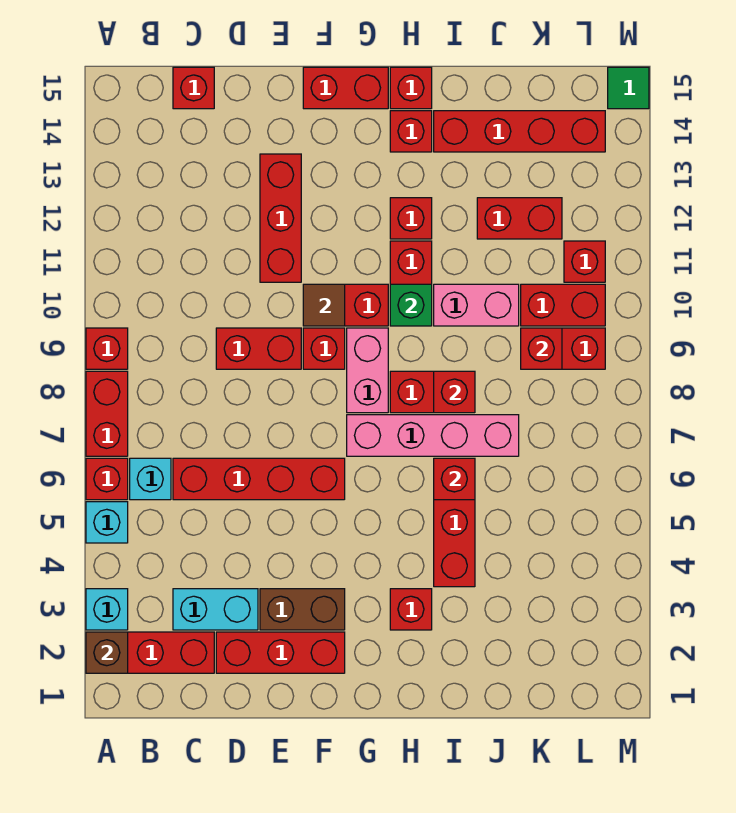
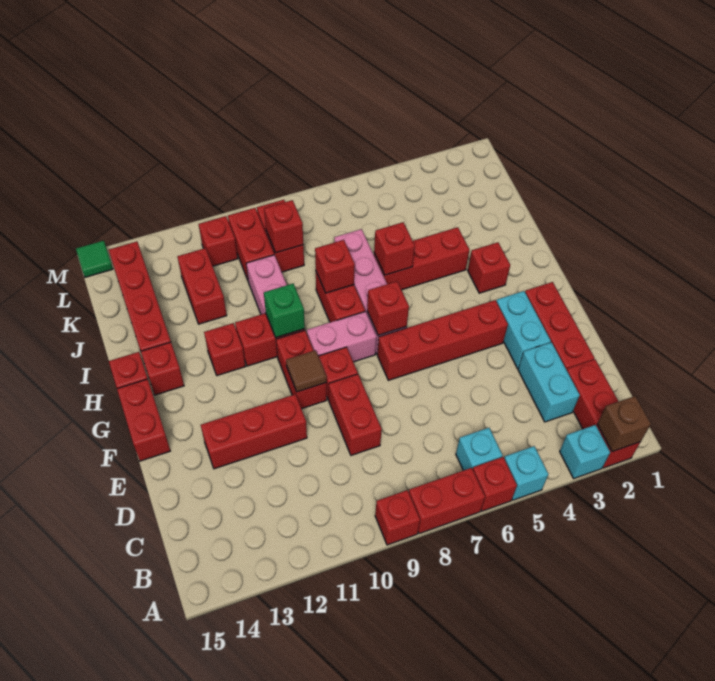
red 1x4 brick [173,458,345,500] -> red 1x4 brick turned to [377,300,508,380]
red 1x1 brick [173,67,214,109] -> red 1x1 brick moved to [367,281,409,335]
brown 1x2 brick [260,589,345,630] -> cyan 1x2 brick [496,291,551,368]

